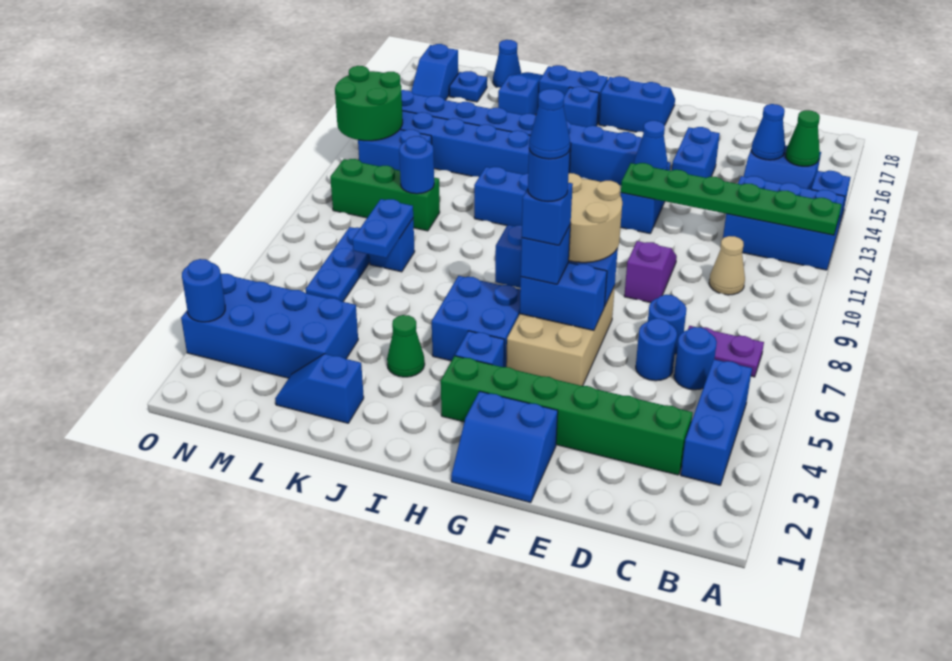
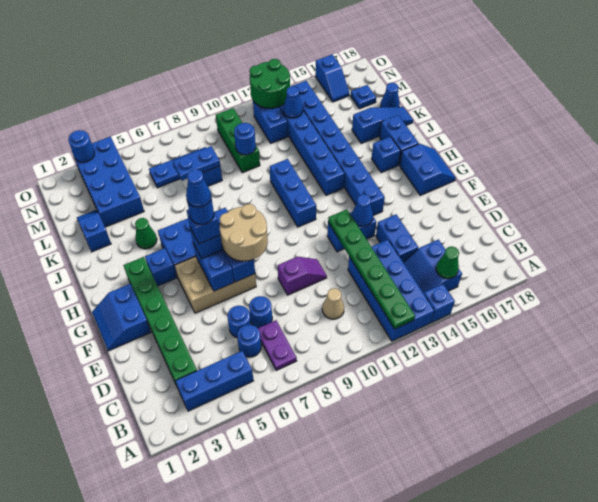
blue 2x3 brick [723,176,845,270] -> blue 2x4 brick [348,240,434,341]
blue 1x1 cone [751,104,785,160] -> blue 1x1 cone moved to [283,86,303,118]
blue 1x2 brick [672,127,720,178] -> blue 1x2 brick turned to [376,215,418,262]
blue 1x2 slope [411,44,458,100] -> blue 1x2 slope turned to [315,55,349,102]

